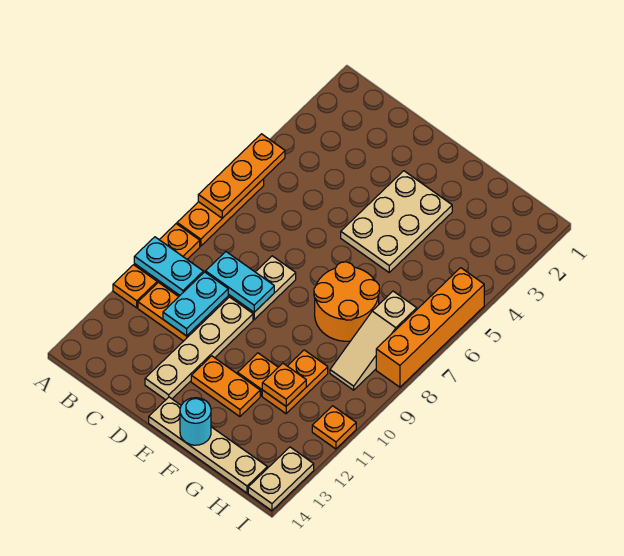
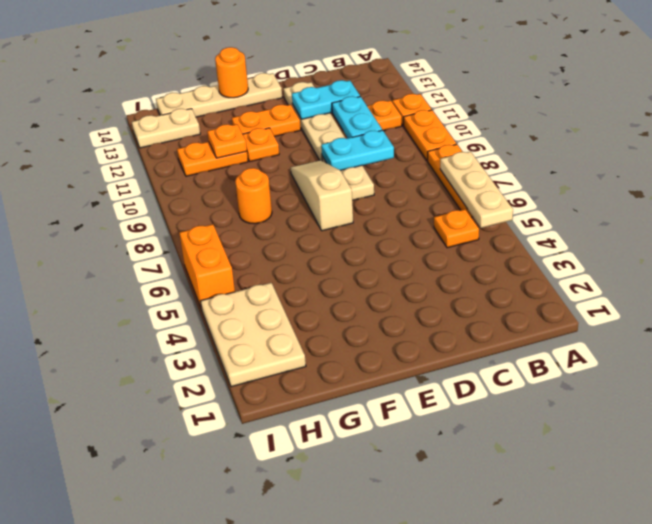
orange 1x3 plate [198,134,285,218] -> tan 1x3 plate [440,151,513,228]
cyan 1x2 plate [134,237,203,295] -> cyan 1x2 plate moved to [292,80,360,119]
tan 2x3 plate [341,171,452,272] -> tan 2x3 plate moved to [201,283,306,387]
orange 2x2 round brick [314,262,380,341] -> orange 1x1 round brick [235,168,272,224]
cyan 1x1 round brick [180,398,211,445] -> orange 1x1 round brick [215,47,248,98]
orange 1x2 plate [262,350,328,414] -> orange 1x2 plate turned to [177,142,248,176]
tan 1x3 slope [330,291,417,390] -> tan 1x3 slope moved to [291,160,353,231]
orange 1x4 brick [376,268,484,387] -> orange 1x2 brick [180,224,235,309]
orange 1x1 plate [312,406,356,449] -> orange 1x1 plate moved to [434,209,479,248]
tan 1x2 plate [248,447,314,511] -> tan 1x2 plate turned to [132,109,200,148]

